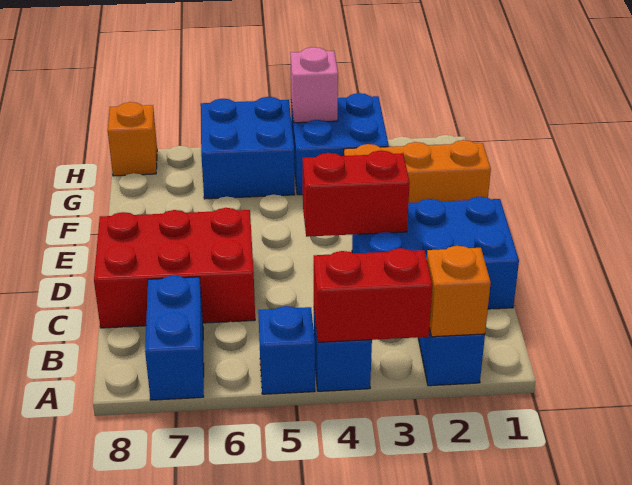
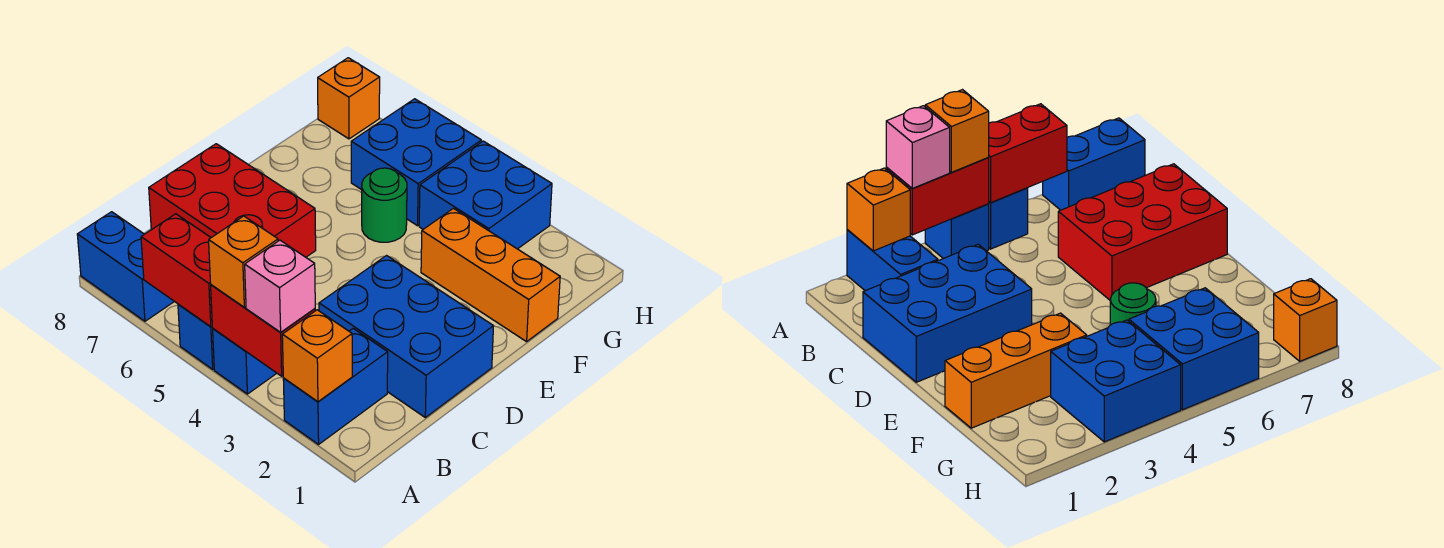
none -> orange 1x1 brick [209,216,278,307]
blue 1x2 brick [145,275,204,400] -> blue 1x2 brick turned to [77,212,174,321]
red 1x2 brick [303,151,410,237] -> red 1x2 brick moved to [141,214,212,327]
none -> green 1x1 round brick [362,168,407,242]
pink 1x1 brick [290,47,338,123] -> pink 1x1 brick moved to [245,240,315,332]

